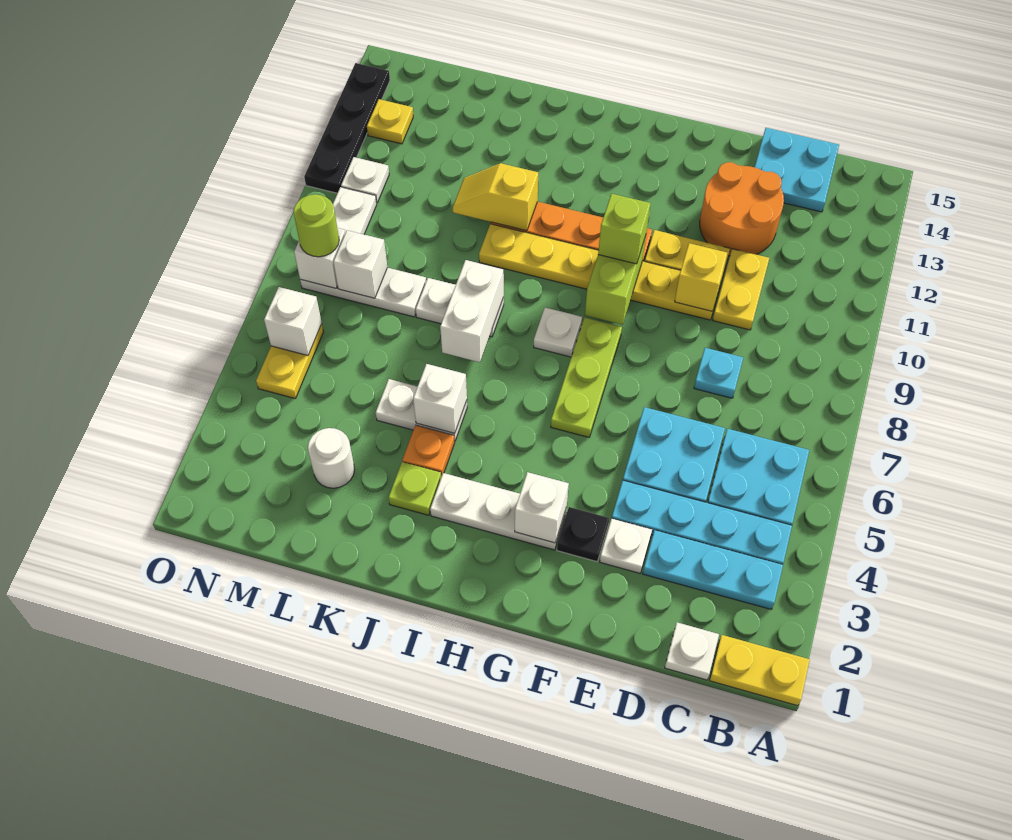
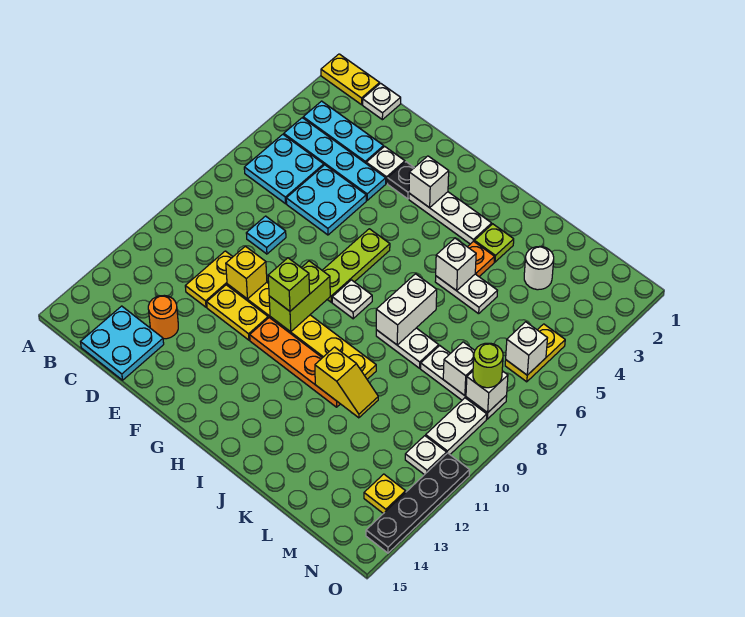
orange 2x2 round brick [700,162,784,256] -> orange 1x1 round brick [148,295,178,339]

